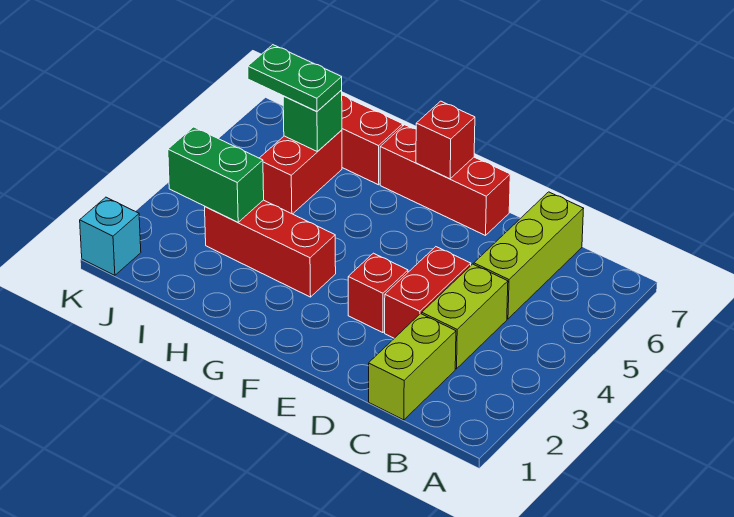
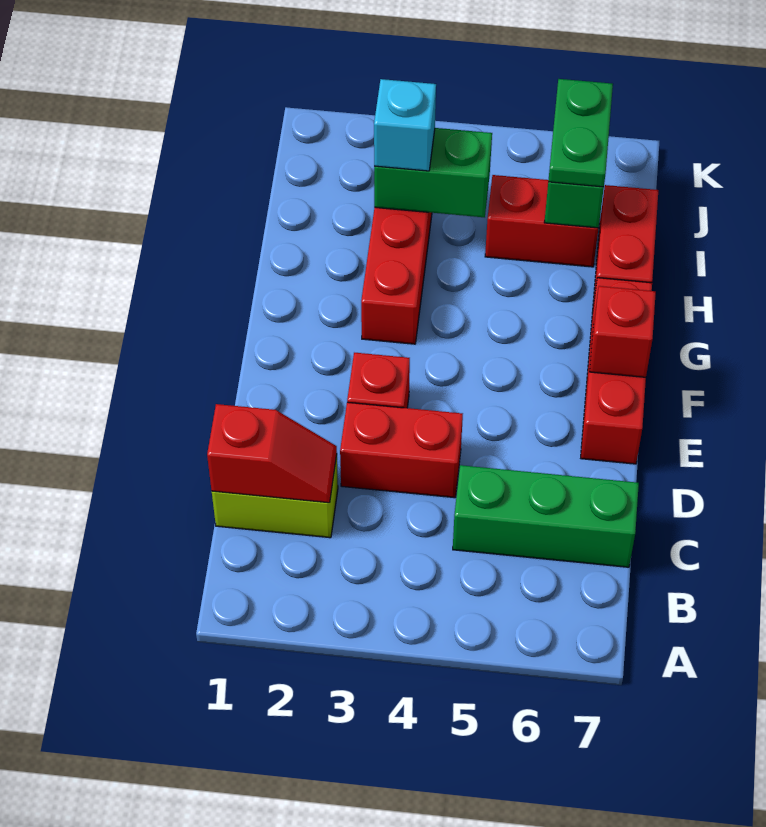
none -> red 1x2 slope [207,404,337,503]
lime 1x2 brick [422,264,508,369] -> none
lime 1x3 brick [474,192,584,319] -> green 1x3 brick [453,465,639,567]
green 1x2 brick [168,127,264,222] -> green 1x2 brick turned to [374,128,492,217]
cyan 1x1 brick [80,197,141,275] -> cyan 1x1 brick moved to [374,79,436,171]

